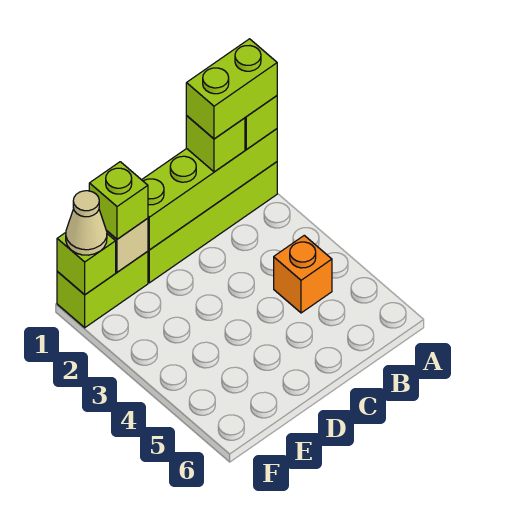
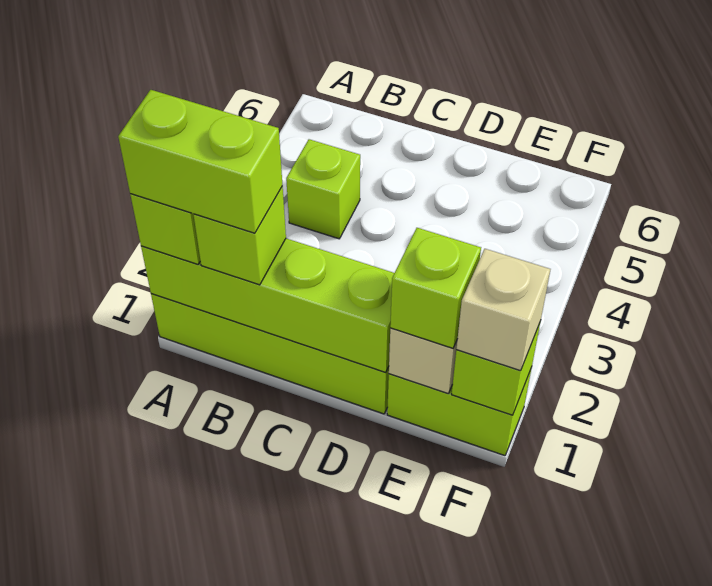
orange 1x1 brick [274,235,332,313] -> lime 1x1 brick [286,139,360,239]
tan 1x1 cone [66,191,107,255] -> tan 1x1 brick [456,249,550,371]

